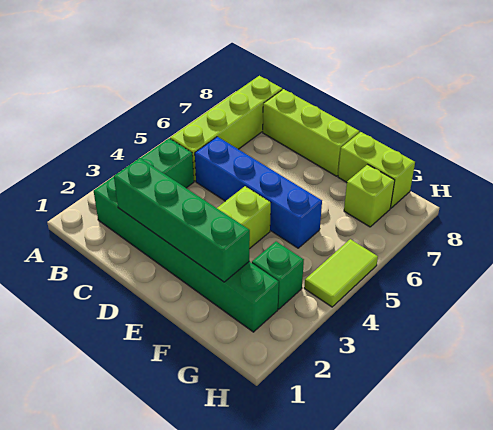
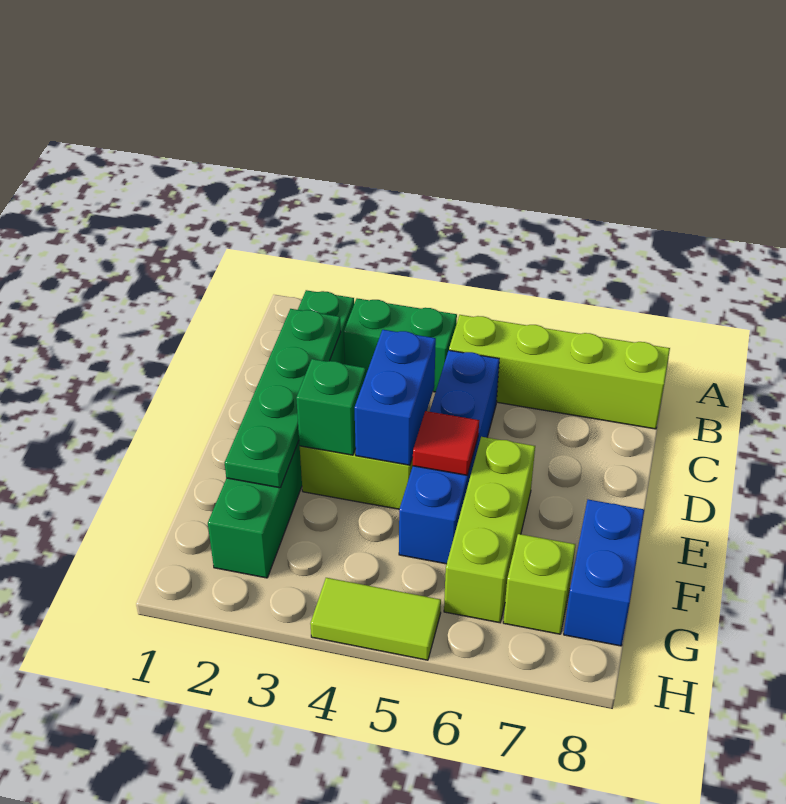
green 1x4 brick [114,158,250,282] -> green 1x4 plate [224,309,341,488]
lime 1x3 brick [263,89,359,176] -> lime 1x3 brick moved to [444,437,535,623]
none -> blue 1x2 brick [354,330,436,465]
none -> red 1x1 tile [412,411,479,476]
lime 1x2 brick [338,132,415,208] -> blue 1x2 brick [564,500,644,646]
green 1x1 brick [252,242,304,309] -> green 1x1 brick moved to [296,359,366,455]

